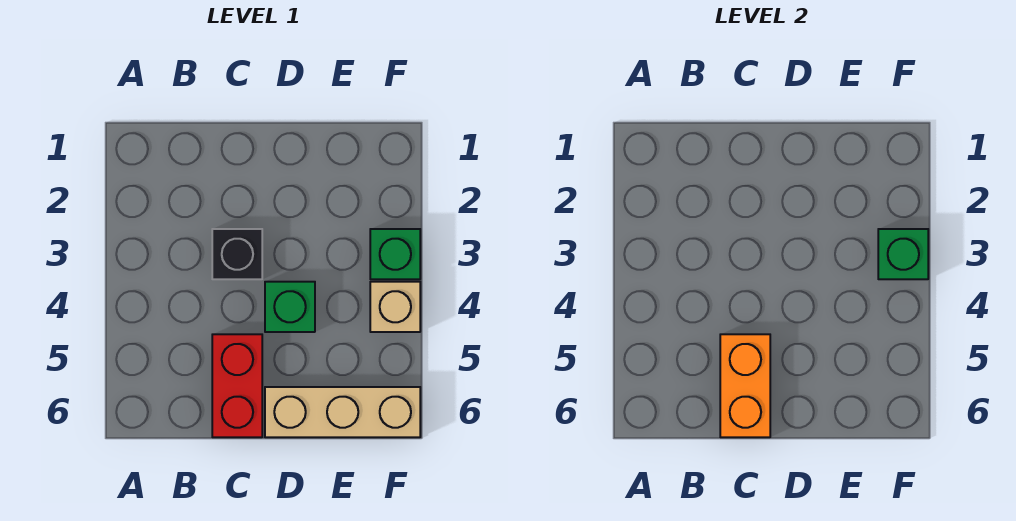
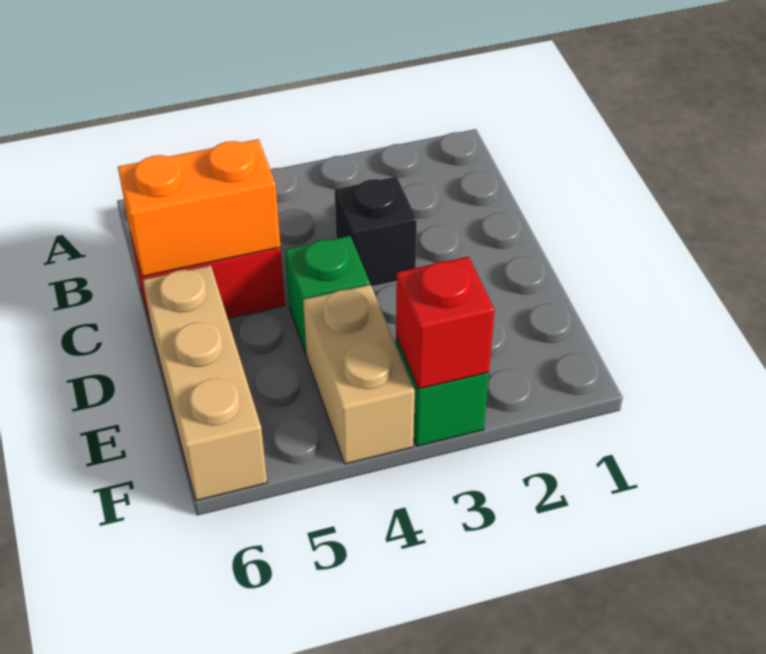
green 1x1 brick [878,229,928,279] -> red 1x1 brick [396,257,495,389]
tan 1x1 brick [370,282,420,332] -> tan 1x2 brick [303,285,415,464]

